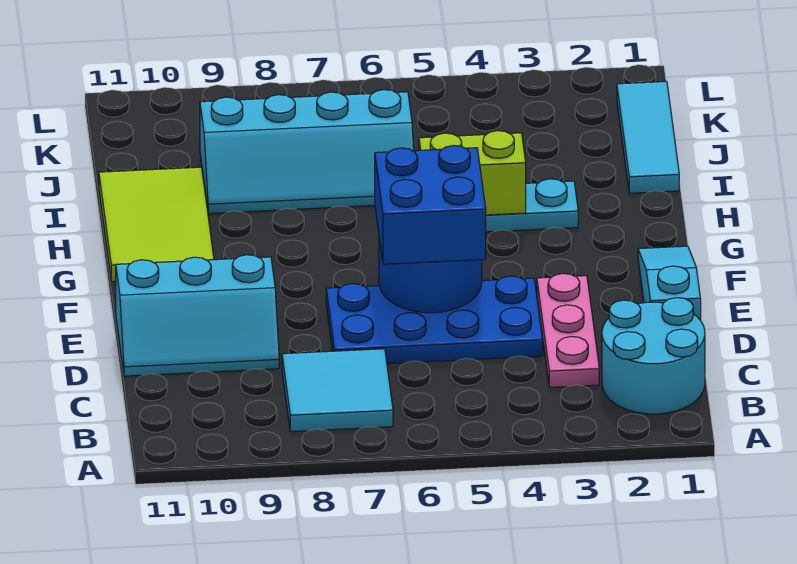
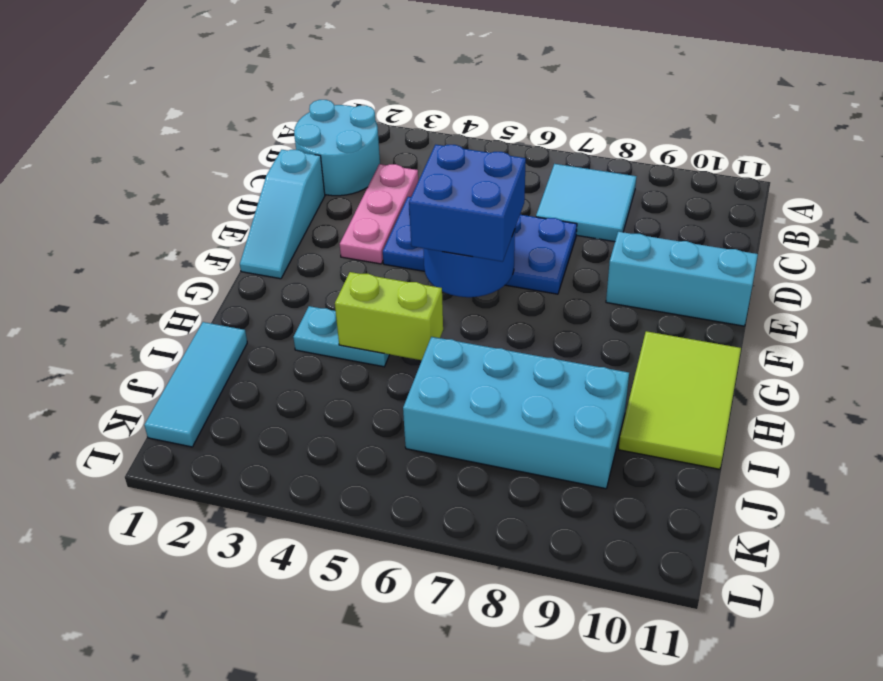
cyan 2x4 slope [200,90,414,213] -> cyan 2x4 brick [403,337,629,489]

